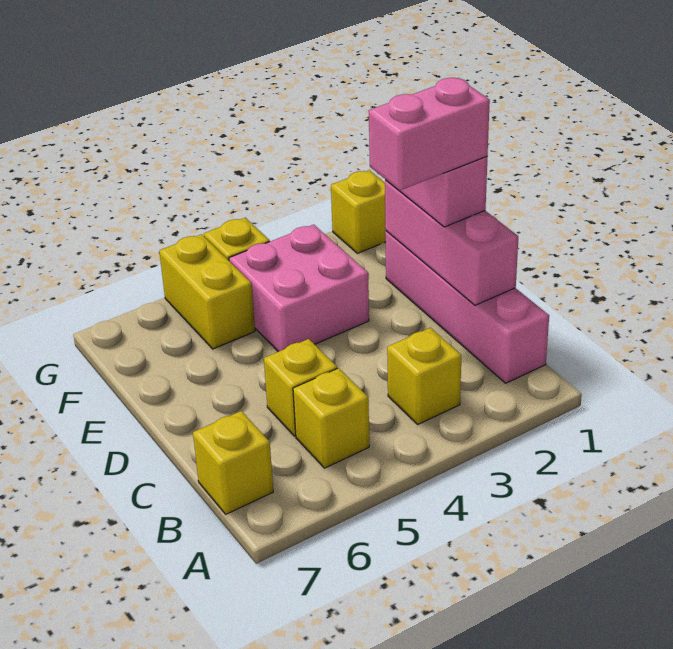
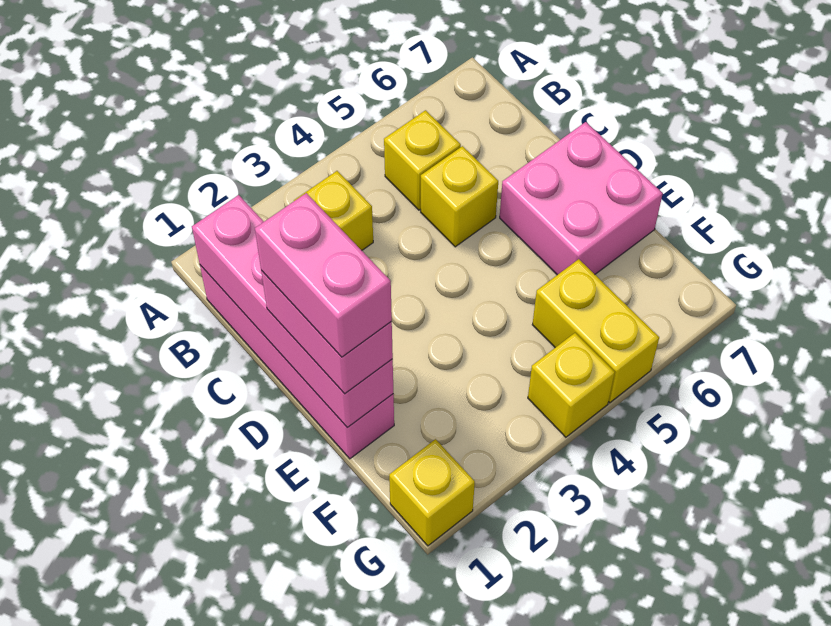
yellow 1x1 brick [193,411,273,514] -> none
pink 1x3 brick [385,180,518,305] -> pink 1x4 brick [192,195,393,428]
pink 1x2 brick [369,78,490,190] -> pink 1x2 brick turned to [255,193,392,357]
pink 2x2 brick [229,225,369,352] -> pink 2x2 brick moved to [500,122,663,275]

